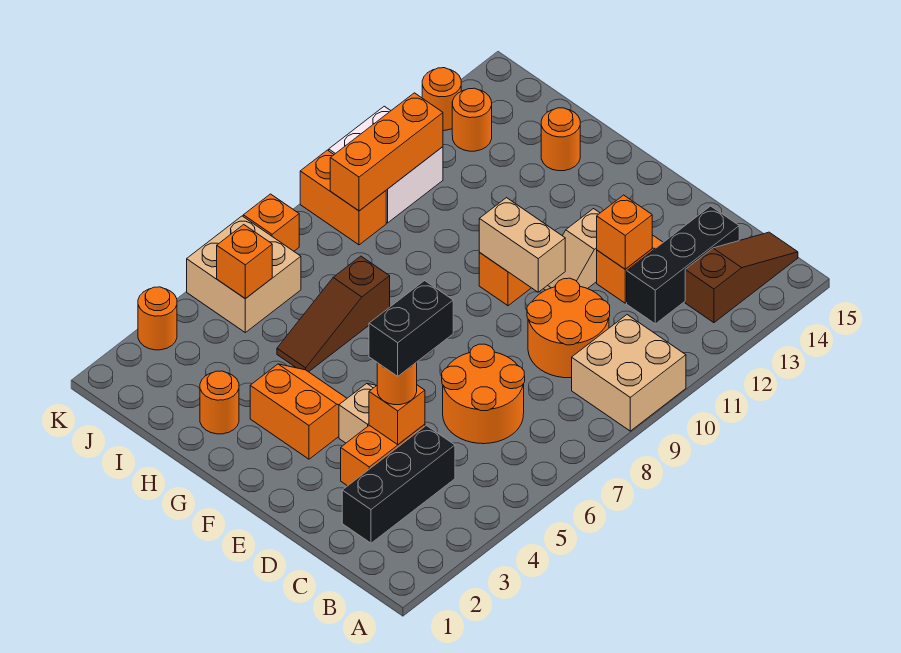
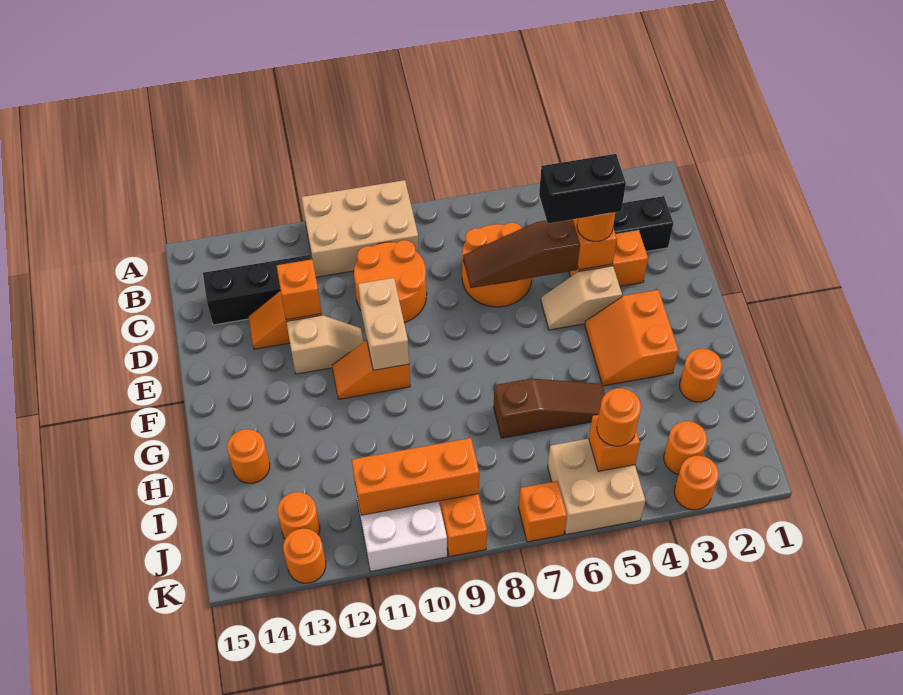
tan 2x2 brick [572,315,686,431] -> tan 2x3 brick [302,180,419,277]
brown 1x3 slope [685,232,798,323] -> brown 1x3 slope moved to [463,219,580,288]
none -> orange 1x1 round brick [664,421,707,475]
none -> orange 1x1 round brick [597,388,641,446]

